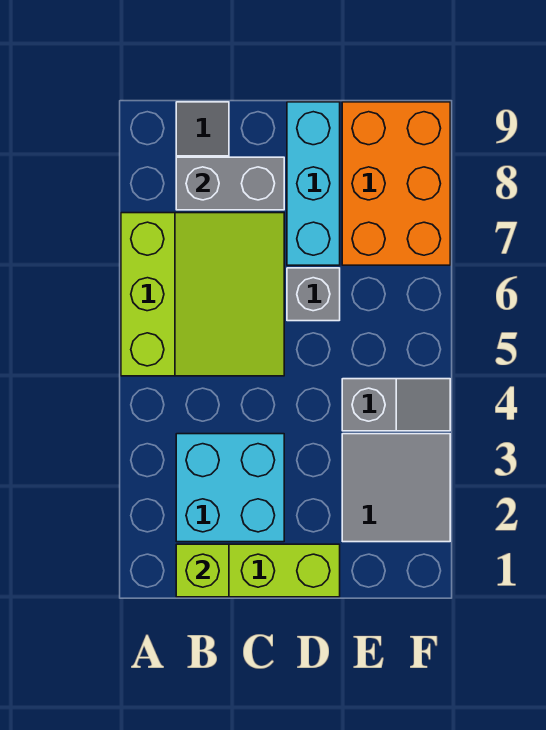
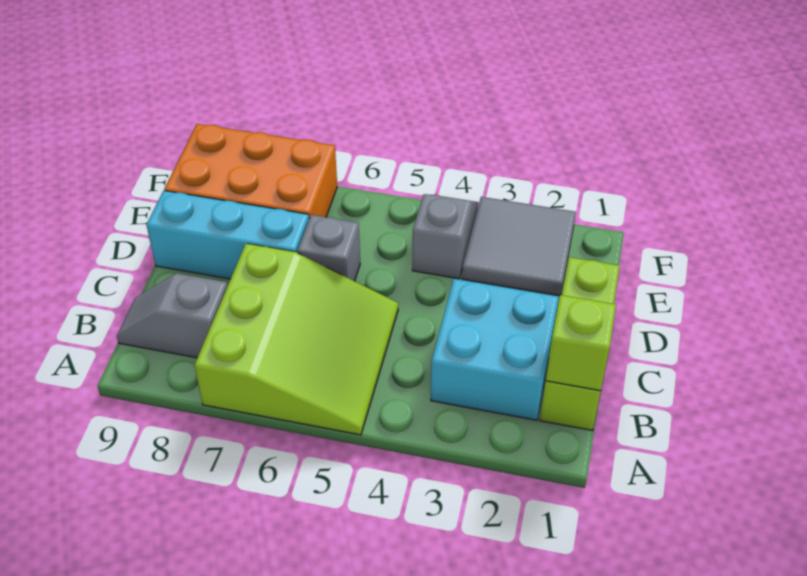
lime 3x3 slope [121,213,284,376] -> lime 3x3 slope turned to [195,244,398,435]
grey 1x2 brick [176,157,284,210] -> none

